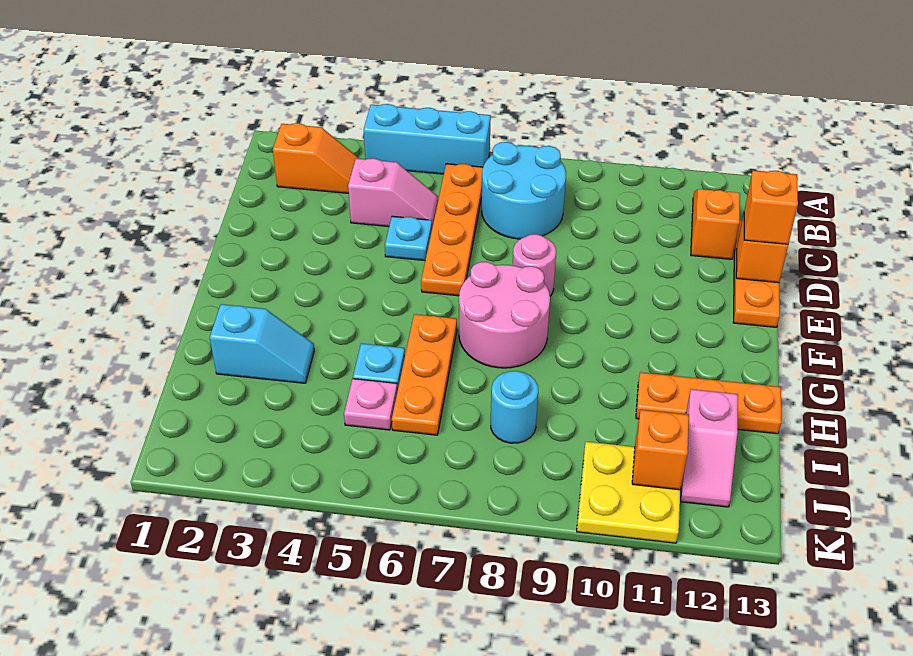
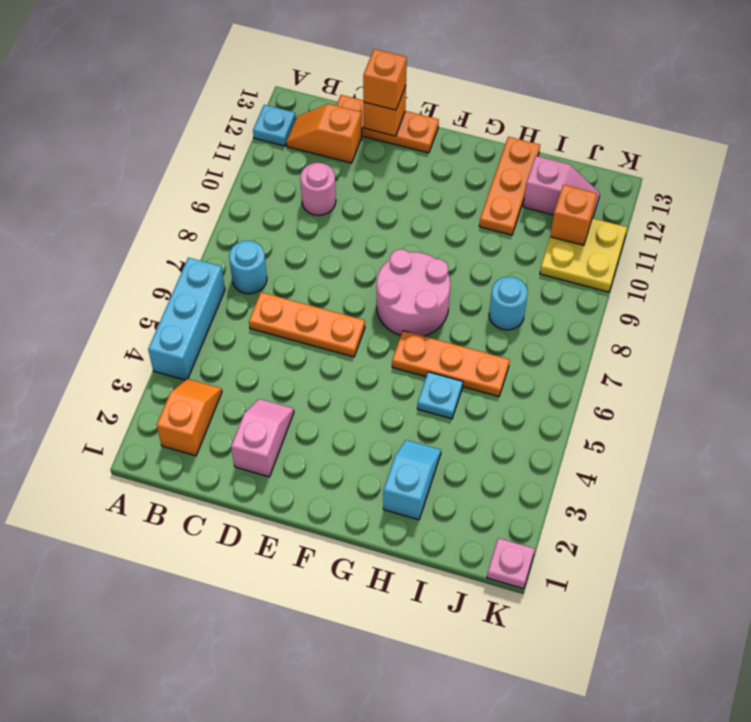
orange 1x4 plate [421,164,483,296] -> orange 1x3 plate [249,292,365,357]
cyan 2x2 round brick [482,142,566,239] -> cyan 1x1 round brick [229,241,267,294]
pink 1x2 slope [348,158,438,227] -> pink 1x2 slope moved to [231,399,294,477]
cyan 1x1 plate [385,216,432,260] -> cyan 1x1 plate moved to [253,105,296,146]
pink 1x1 round brick [513,234,556,296] -> pink 1x1 round brick moved to [300,163,336,215]
pink 1x1 plate [344,379,397,430] -> pink 1x1 plate moved to [487,538,535,589]

